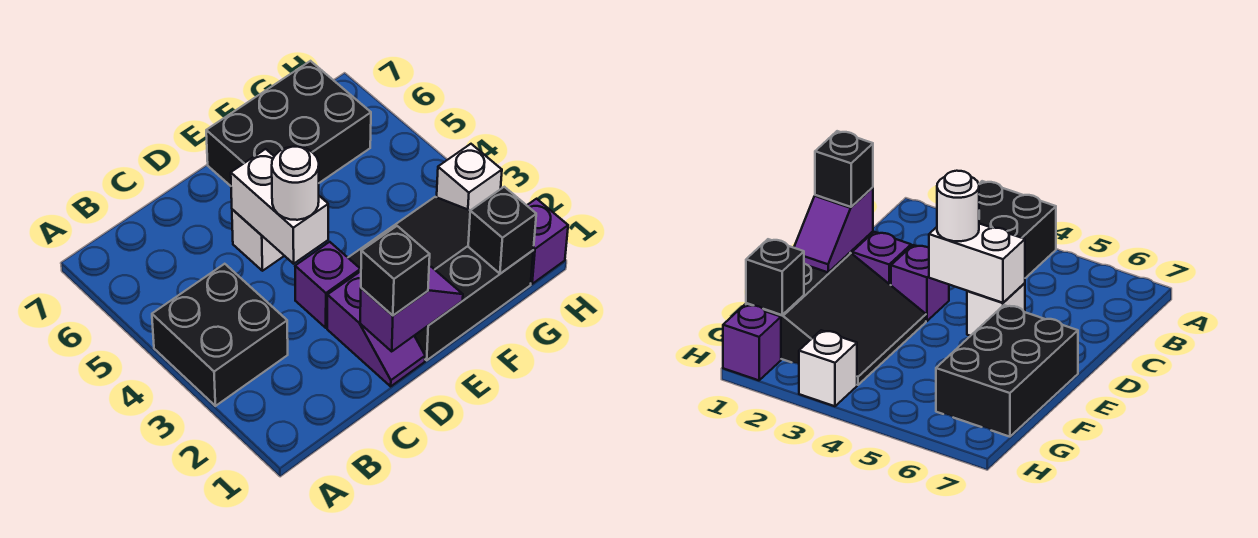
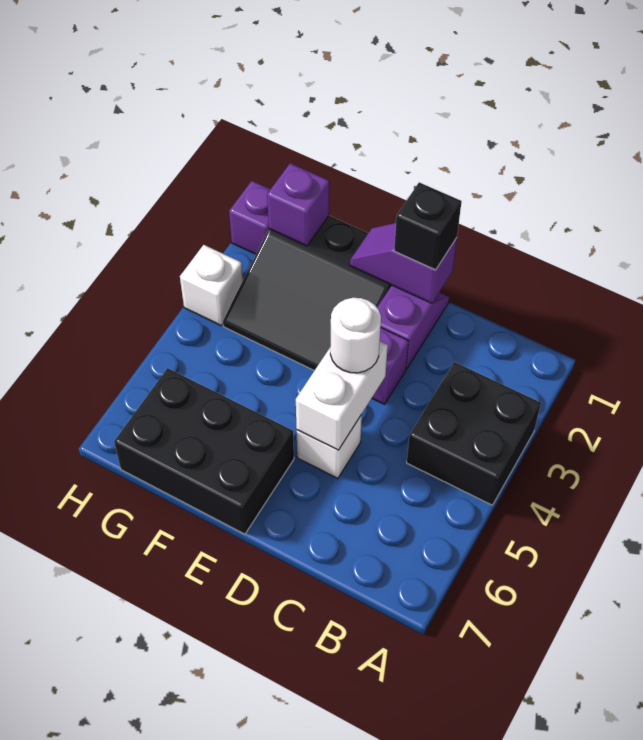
black 1x1 brick [468,187,536,274] -> purple 1x1 brick [267,163,329,246]

